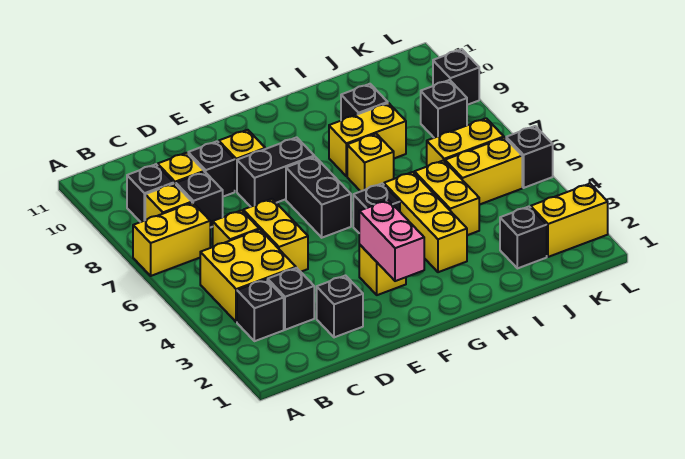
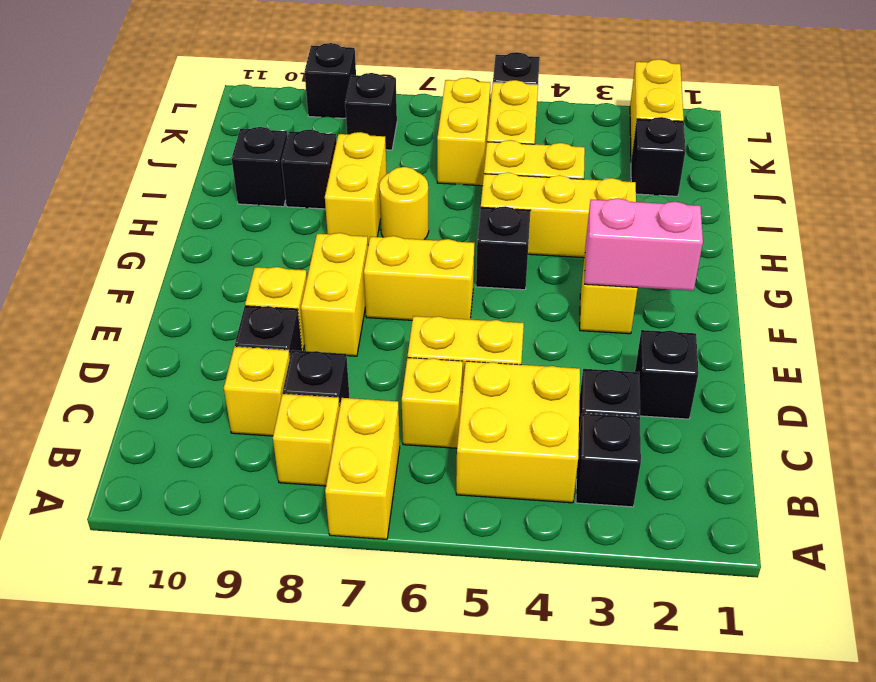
black 1x1 brick [127,164,174,222] -> black 1x1 brick moved to [232,127,288,207]
black 1x2 brick [237,137,314,207] -> yellow 1x2 brick [301,233,368,356]
black 1x2 brick [286,157,351,238] -> yellow 1x2 brick [364,236,474,320]
yellow 1x1 brick [347,134,394,191] -> yellow 1x1 round brick [379,167,429,240]

